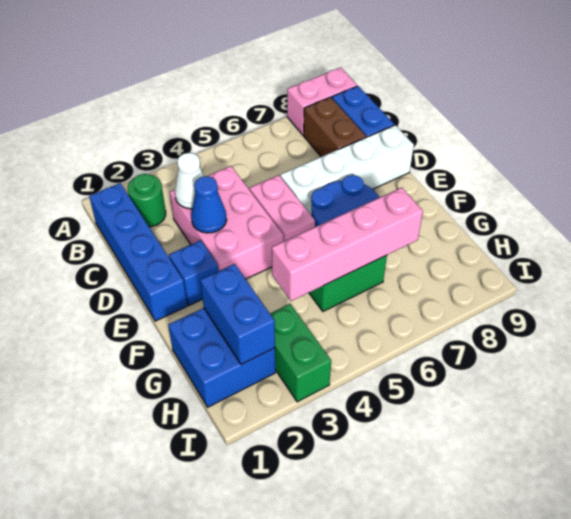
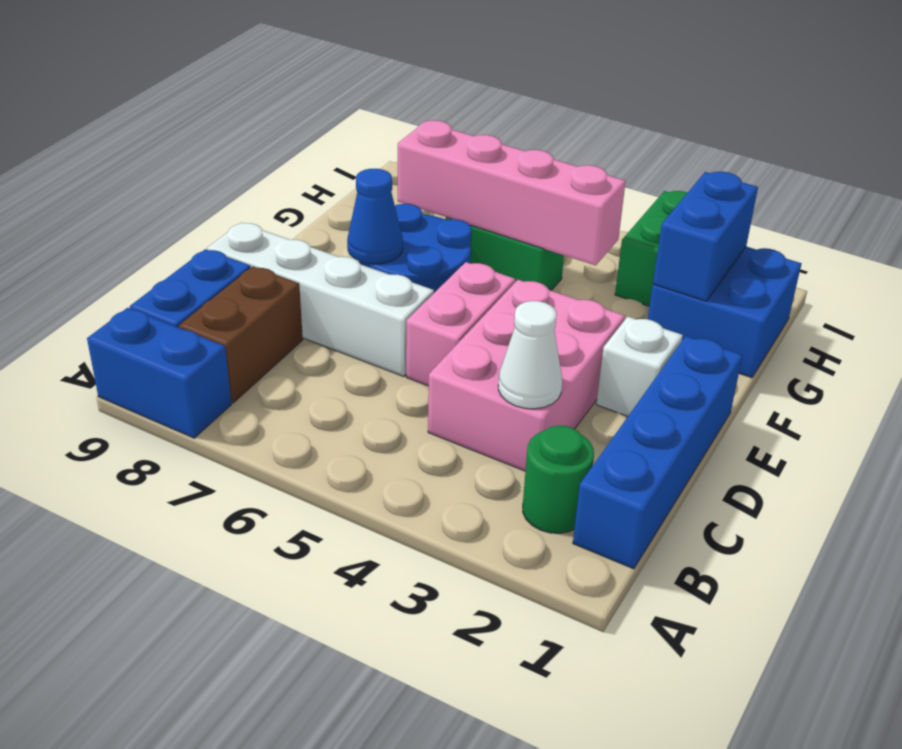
pink 1x2 brick [287,68,357,135] -> blue 1x2 brick [87,308,232,438]
blue 1x1 cone [191,176,227,233] -> blue 1x1 cone moved to [347,169,403,264]
blue 1x1 brick [169,240,218,305] -> white 1x1 brick [596,317,683,416]

